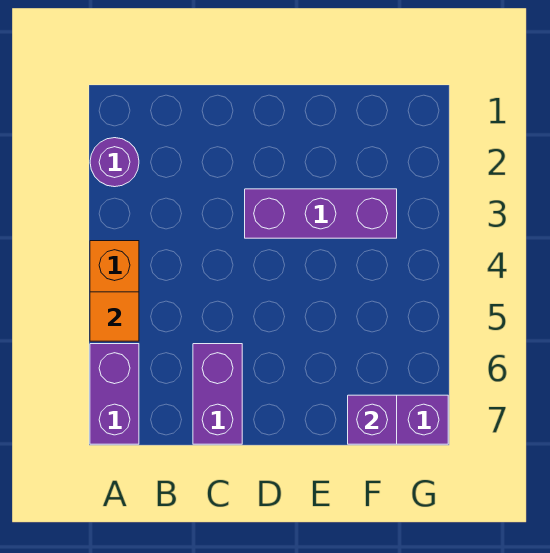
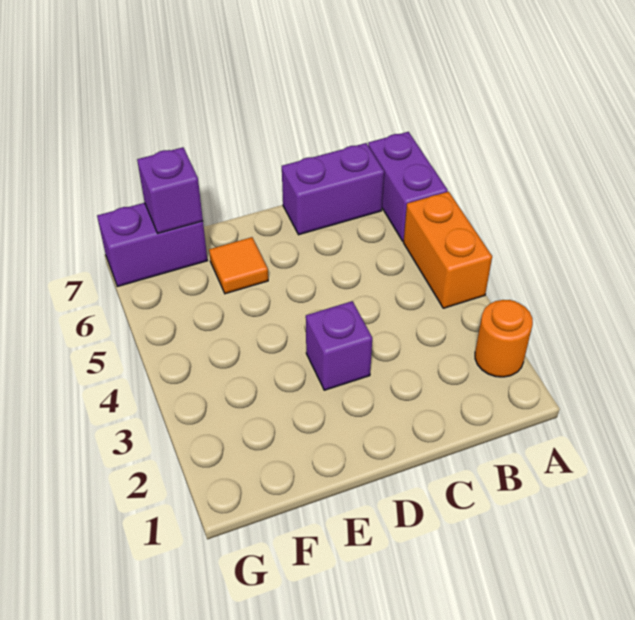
purple 1x1 round brick [90,138,139,187] -> orange 1x1 round brick [475,300,533,377]
orange 1x1 tile [90,292,139,341] -> orange 1x1 tile moved to [209,237,268,294]
purple 1x2 brick [193,344,242,444] -> purple 1x2 brick turned to [282,143,384,235]
purple 1x3 brick [245,189,397,238] -> purple 1x1 brick [306,301,372,390]

